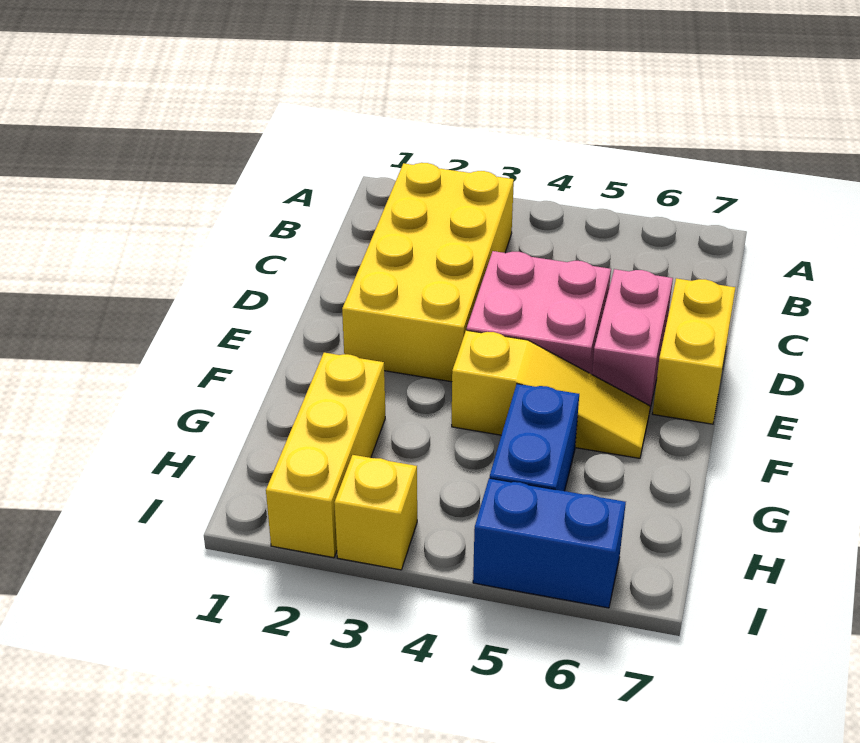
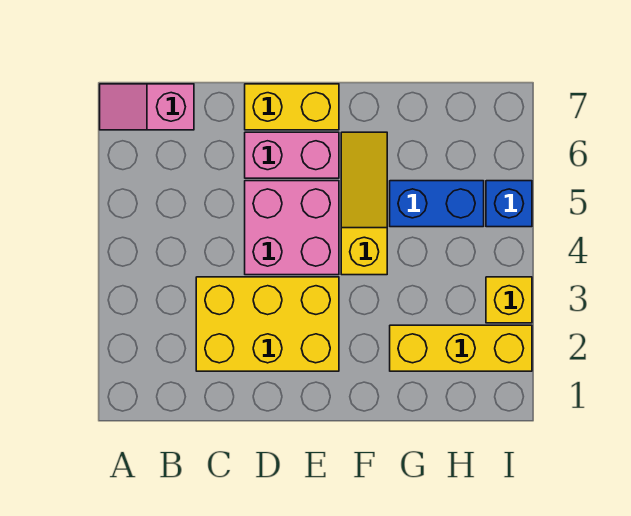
none -> pink 1x2 slope [100,84,194,130]
yellow 2x4 brick [342,163,514,382] -> yellow 2x3 brick [196,277,339,371]
blue 1x2 brick [473,478,626,608] -> blue 1x1 brick [486,181,532,227]

